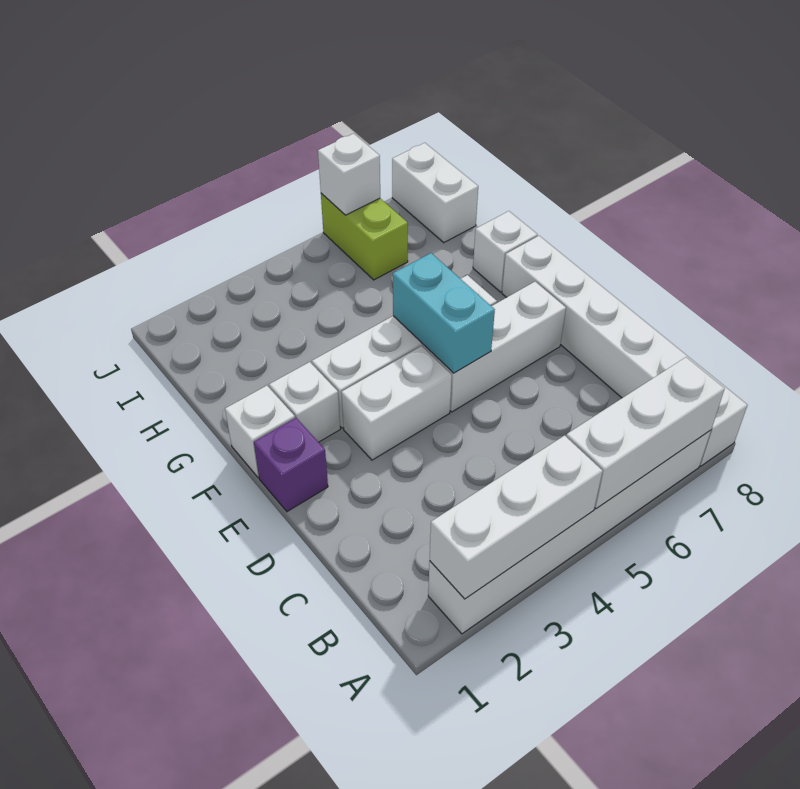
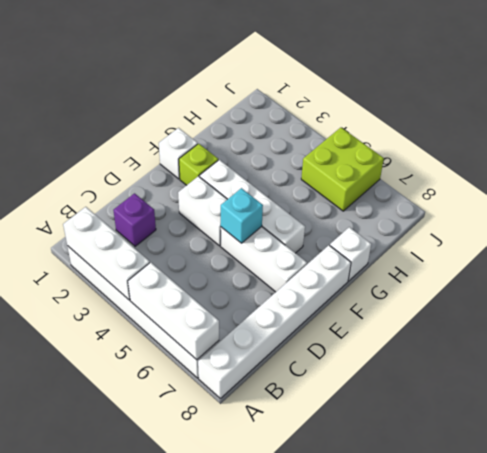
purple 1x1 brick [254,418,328,512] -> purple 1x1 brick moved to [113,193,156,246]
cyan 1x2 brick [393,253,495,373] -> cyan 1x1 brick [221,188,263,243]
white 1x1 brick [269,362,340,442] -> lime 1x1 brick [179,144,218,185]
lime 1x2 brick [321,193,408,280] -> lime 2x2 brick [301,128,384,211]
white 1x2 brick [392,143,478,243] -> none
white 1x1 brick [318,134,380,215] -> none

